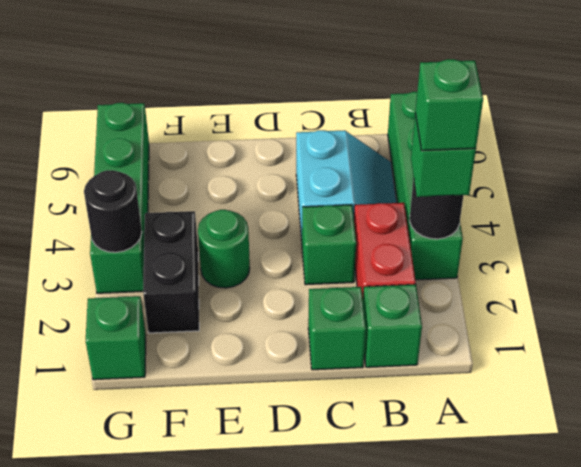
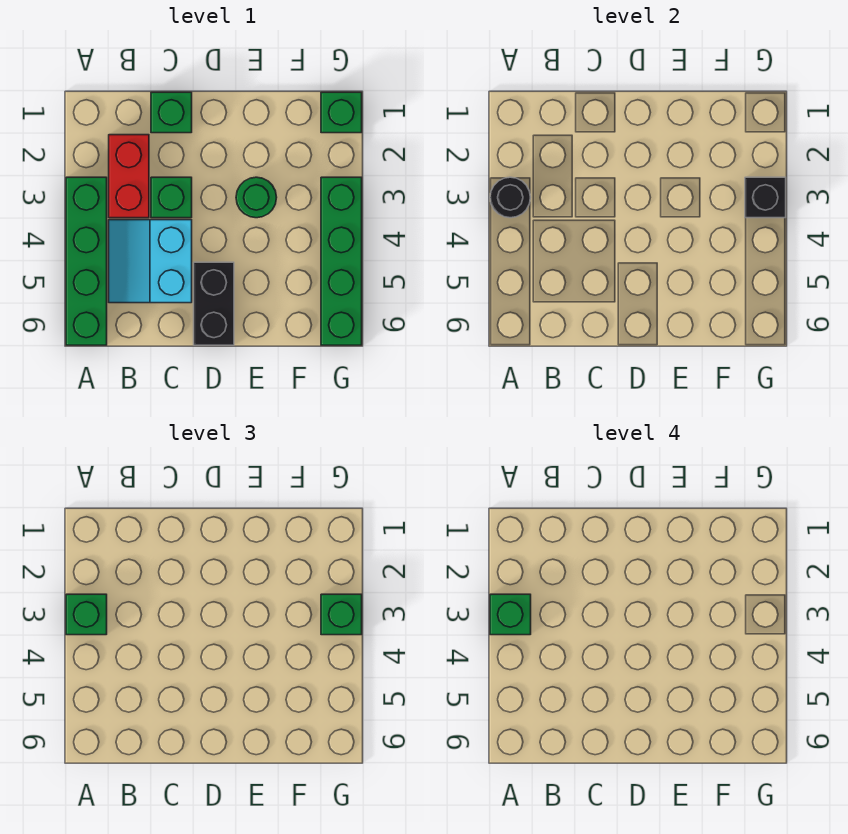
green 1x1 brick [363,284,422,367] -> green 1x1 brick moved to [321,594,362,635]
black 1x2 brick [143,211,199,333] -> black 1x2 brick moved to [194,262,234,345]
black 1x1 round brick [84,170,142,252] -> black 1x1 brick [745,177,786,218]

